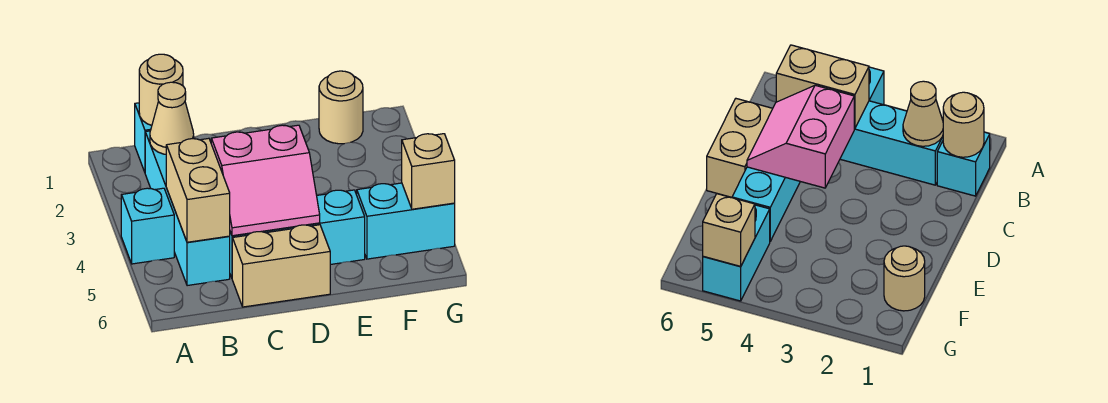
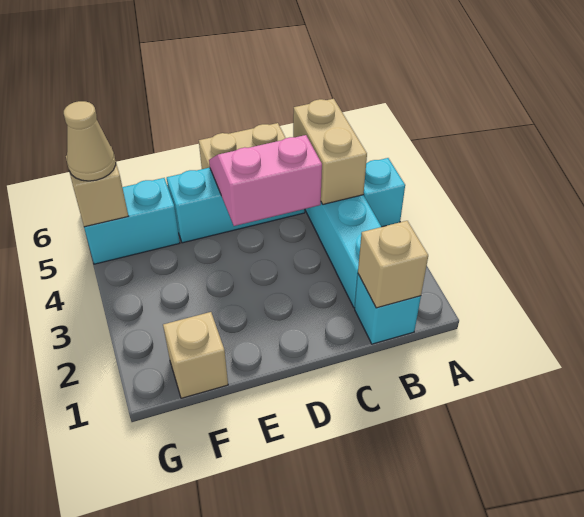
tan 1x1 round brick [139,54,183,125] -> tan 1x1 brick [358,221,428,308]
tan 1x1 cone [150,82,194,154] -> tan 1x1 cone moved to [64,101,116,181]
tan 1x1 round brick [319,71,363,144] -> tan 1x1 brick [163,312,228,398]

